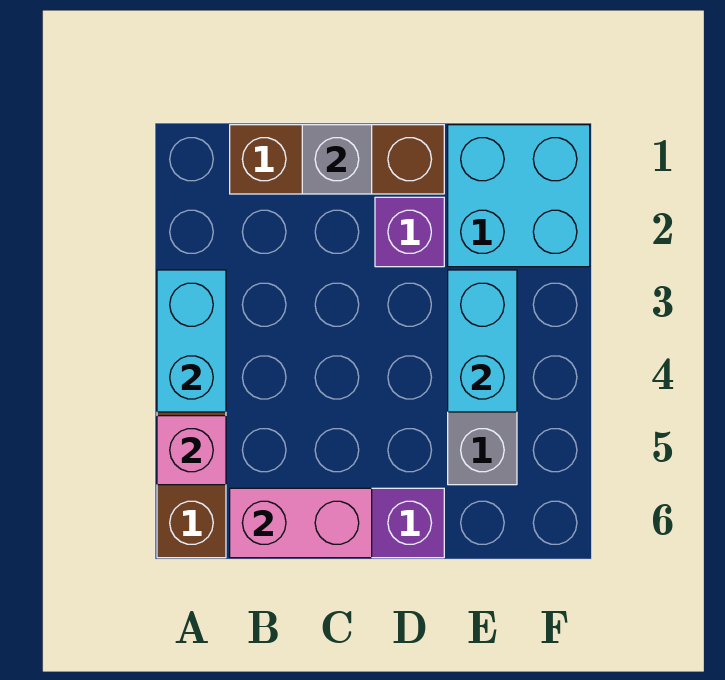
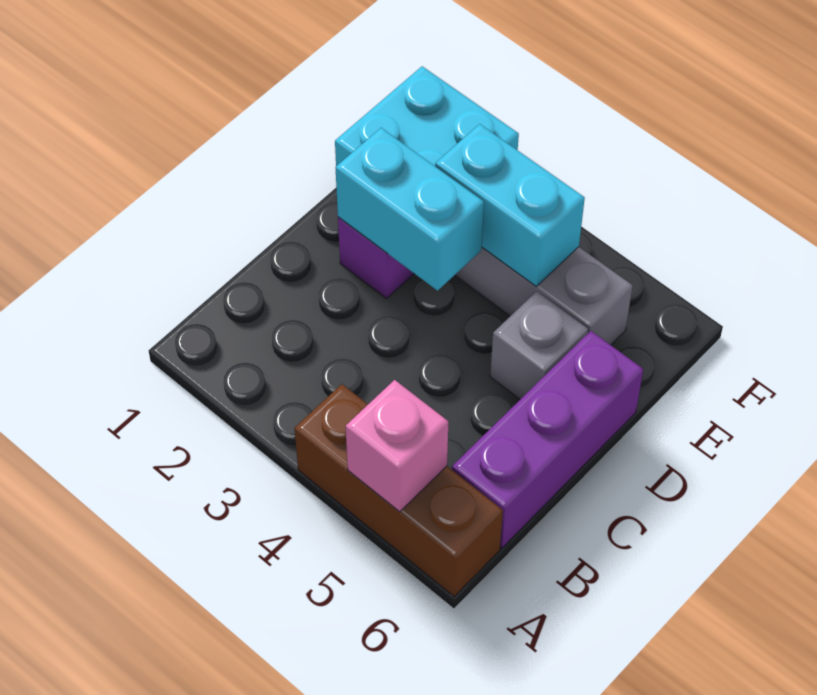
cyan 1x2 brick [157,270,226,412] -> cyan 1x2 brick moved to [335,128,484,291]
brown 1x3 brick [230,125,444,194] -> none
pink 1x2 brick [230,488,372,558] -> none
grey 1x1 brick [302,125,372,194] -> grey 1x1 brick moved to [490,291,588,399]

